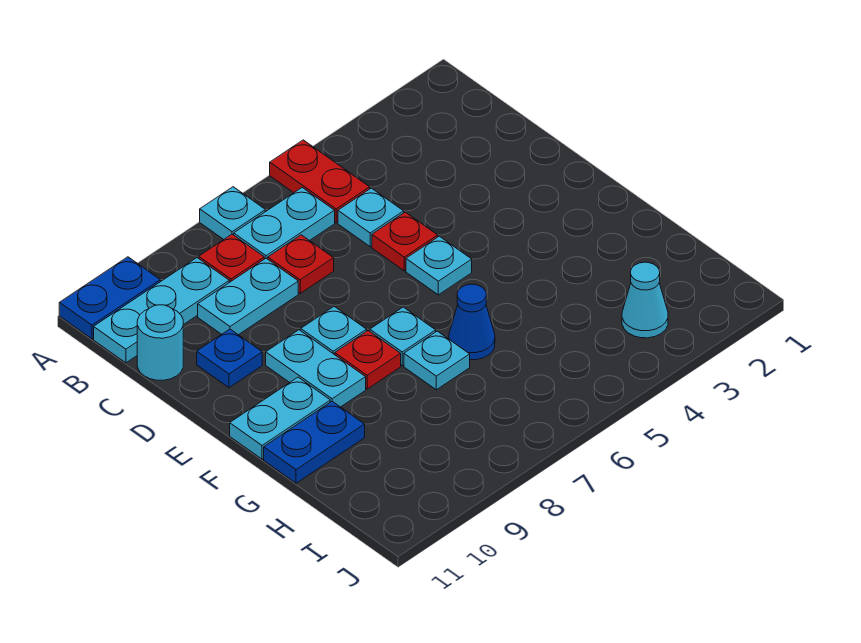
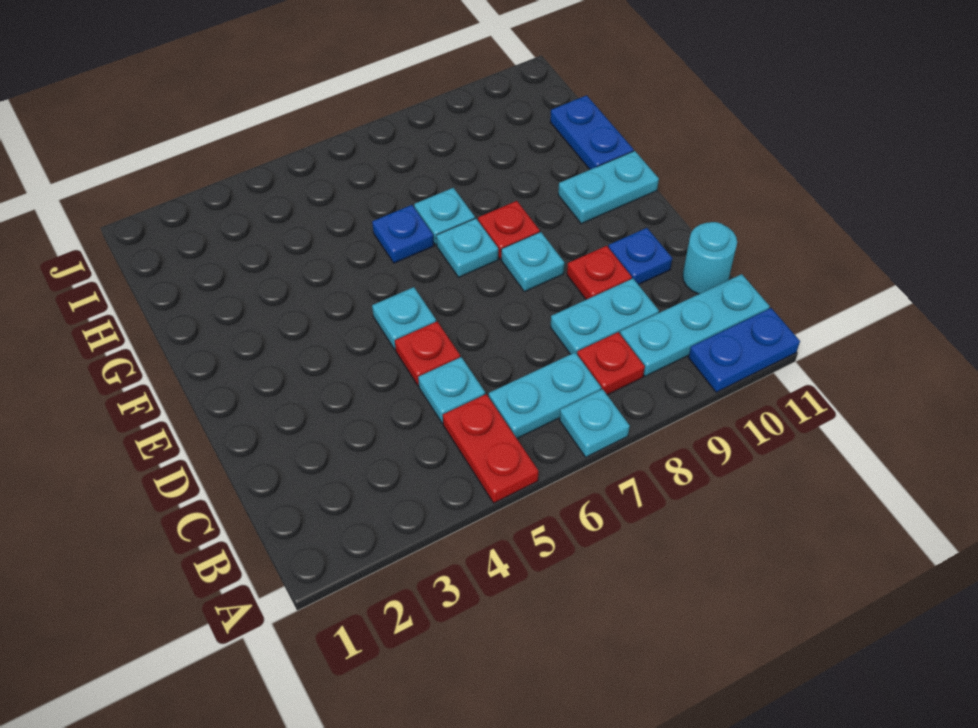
red 1x1 plate [268,235,334,293] -> red 1x1 plate moved to [567,246,632,300]
cyan 1x2 plate [266,330,366,407] -> none
blue 1x1 cone [449,284,495,360] -> blue 1x1 plate [372,205,434,263]
blue 1x2 plate [264,401,365,483] -> blue 1x2 plate turned to [550,95,634,170]
cyan 1x1 cone [622,262,668,338] -> none

